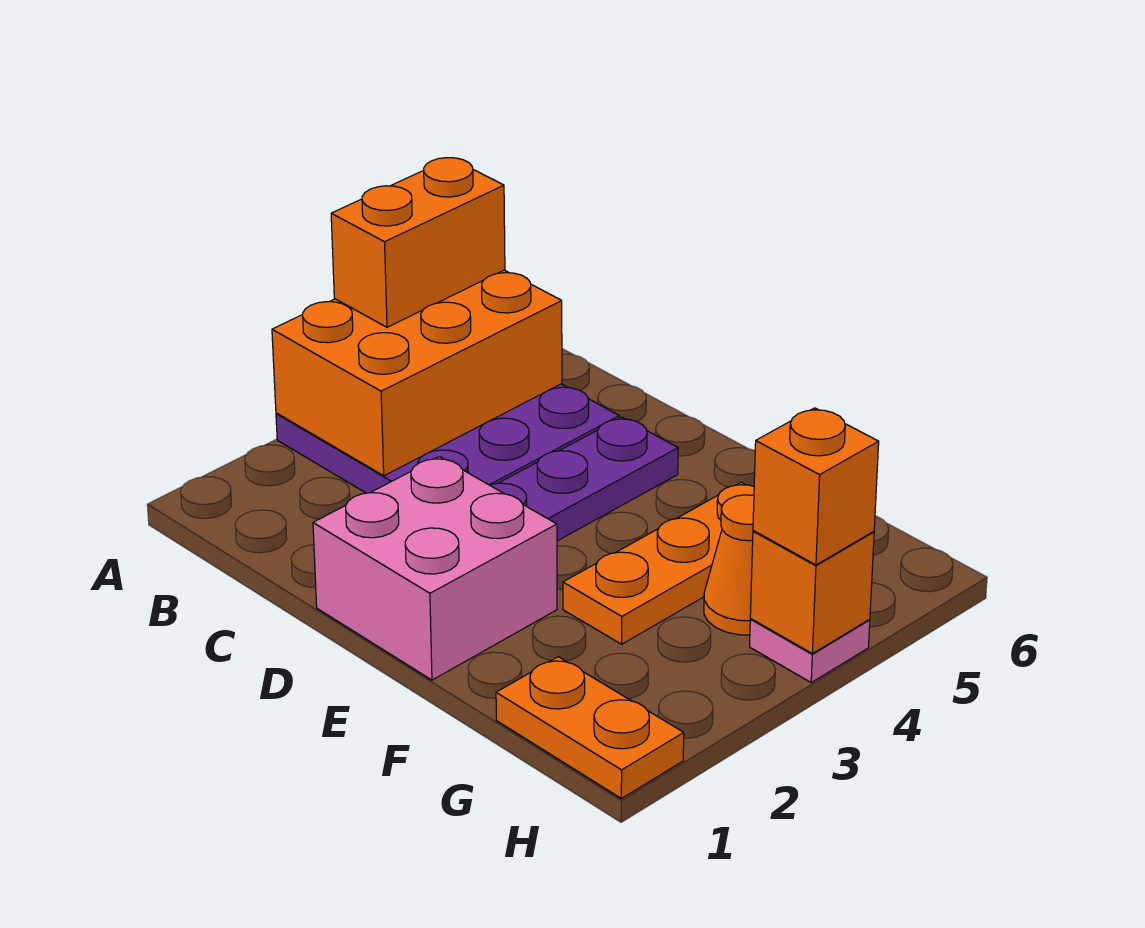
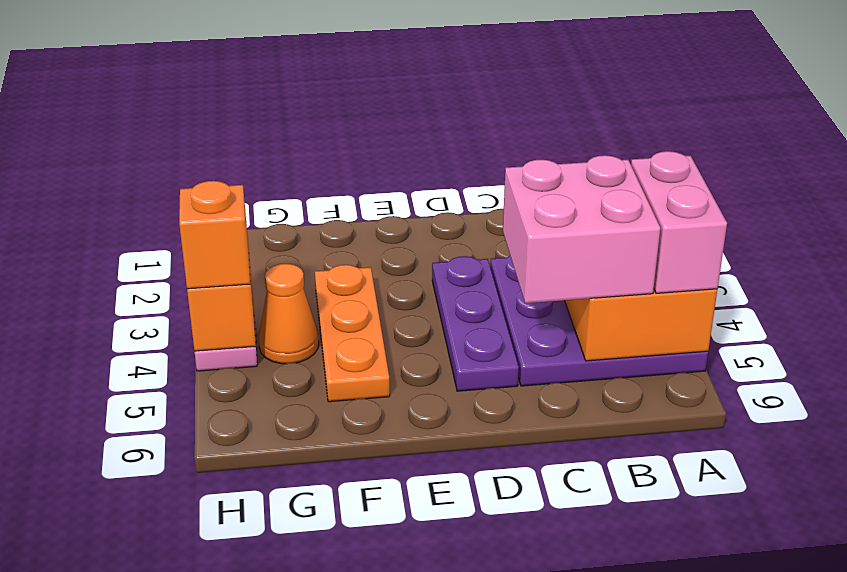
orange 1x2 brick [331,158,505,327] -> pink 1x2 brick [631,151,727,293]
pink 2x2 brick [313,457,557,680] -> pink 2x2 brick moved to [503,155,660,303]
orange 1x2 plate [496,657,684,798] -> none

